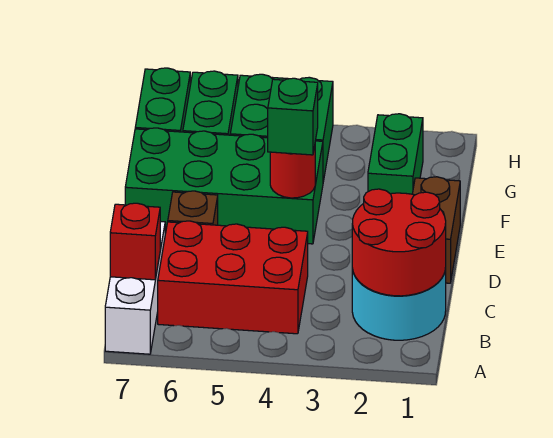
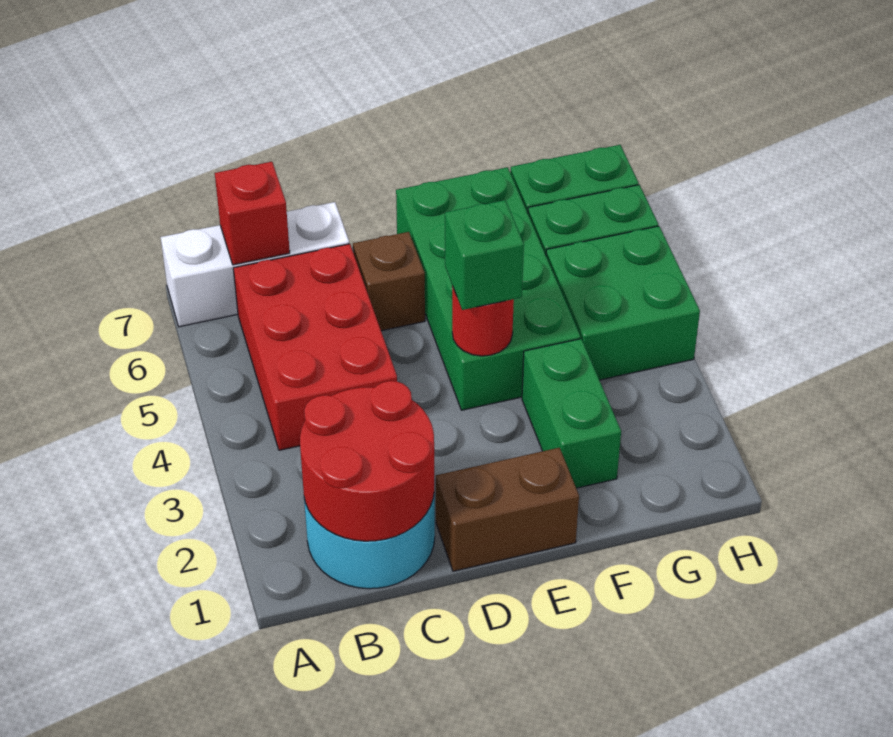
green 1x2 brick [368,114,423,194] -> green 1x2 brick turned to [522,339,621,488]

